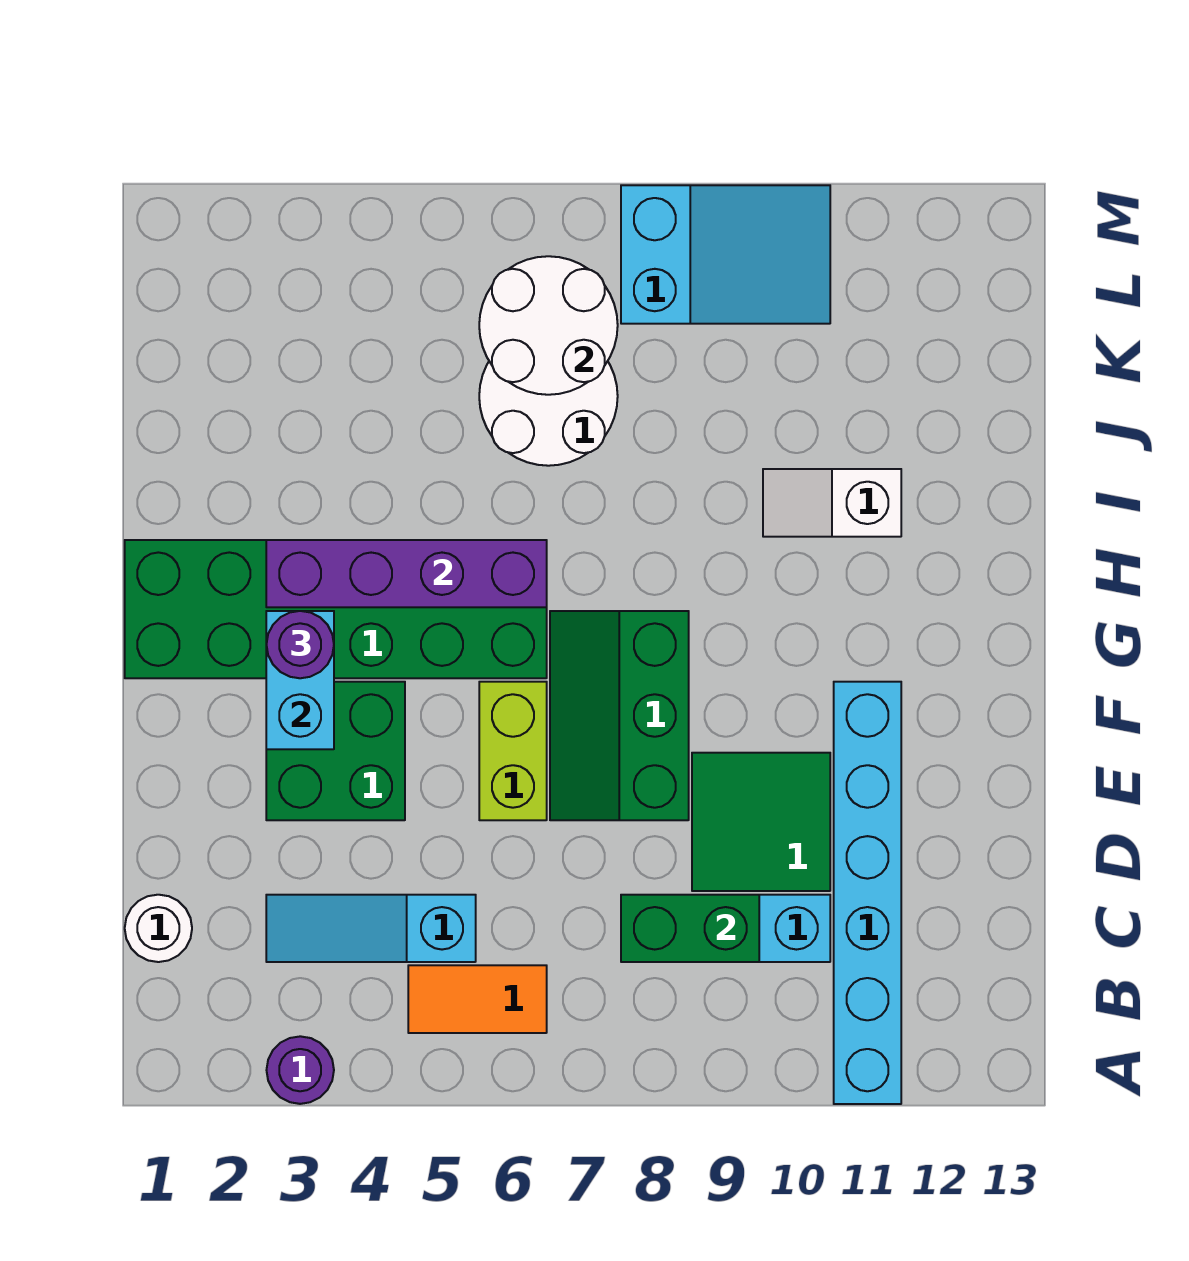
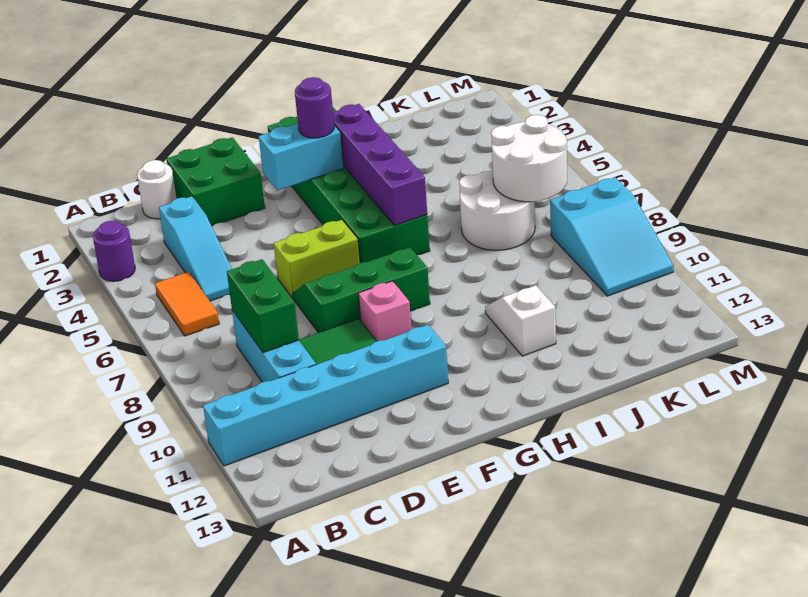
cyan 1x3 slope [266,895,476,962] -> cyan 1x3 slope turned to [159,196,232,301]
green 2x2 brick [266,682,405,820] -> green 2x2 brick moved to [167,137,265,226]
none -> pink 1x1 brick [358,281,411,341]

